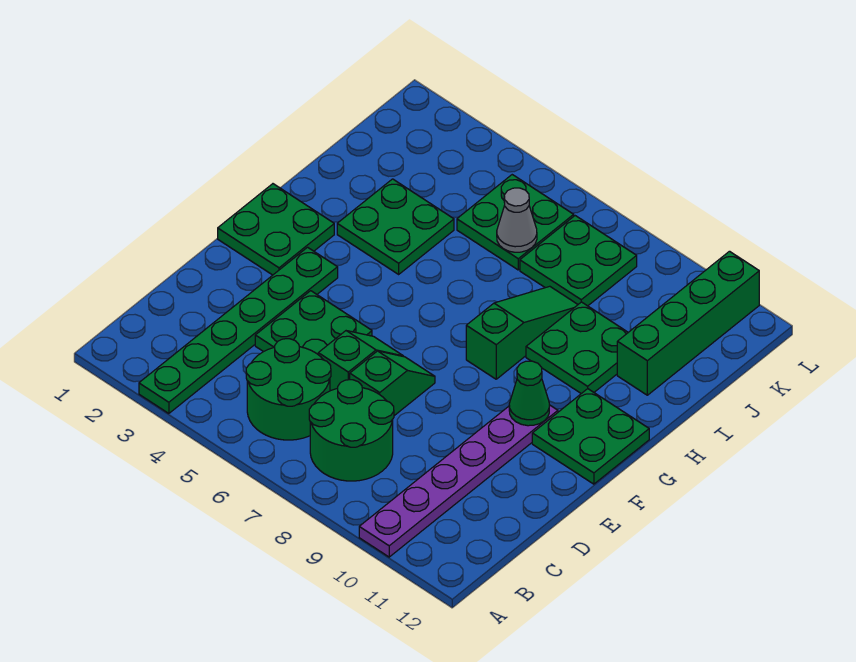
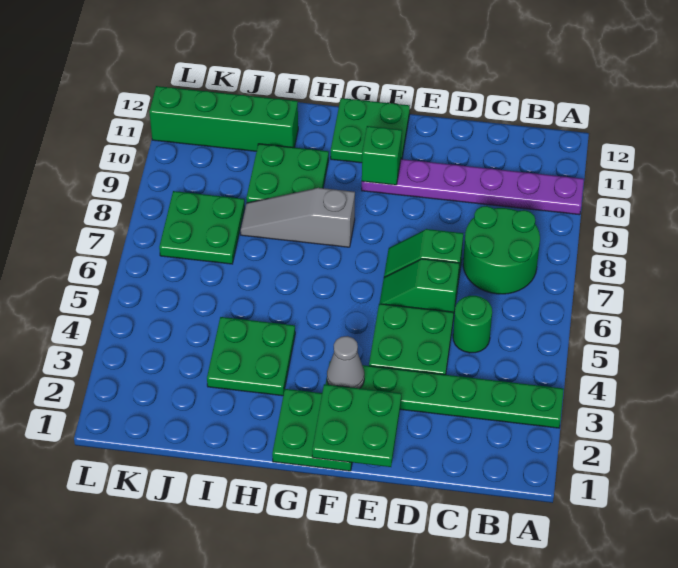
green 2x2 round brick [246,339,331,440] -> green 1x1 round brick [453,296,492,353]
green 1x1 cone [509,361,549,426] -> green 1x1 brick [362,126,402,185]
green 1x3 slope [466,286,578,379] -> grey 1x3 slope [240,188,355,247]
green 2x2 plate [457,175,574,270] -> green 2x2 plate moved to [312,384,401,467]
grey 1x1 cone [497,188,537,252] -> grey 1x1 cone moved to [327,336,364,388]

